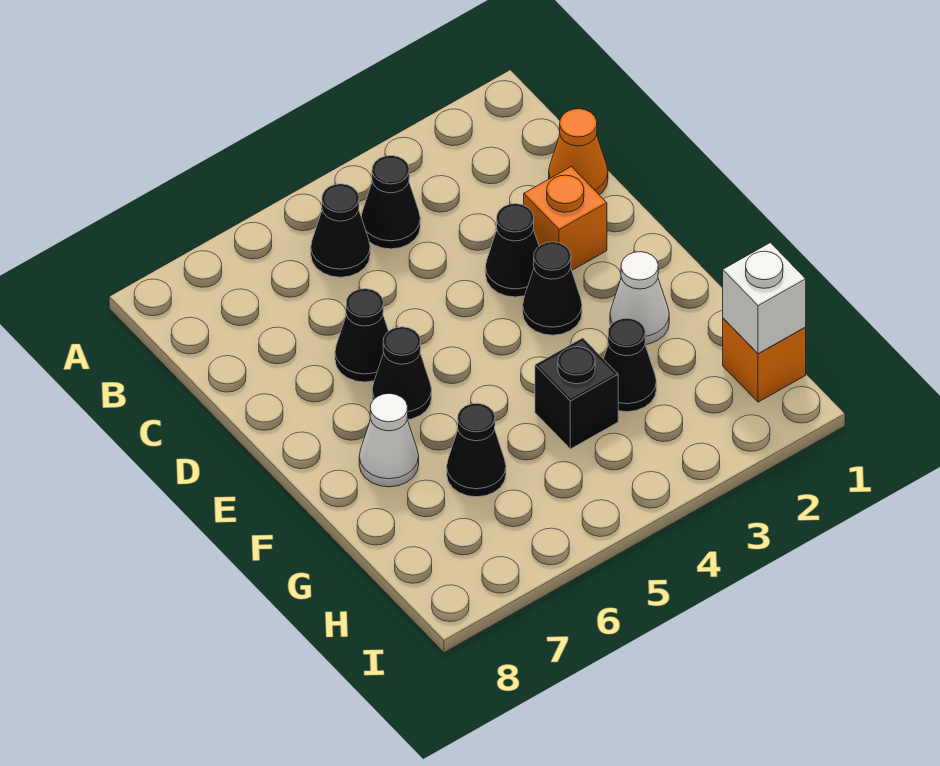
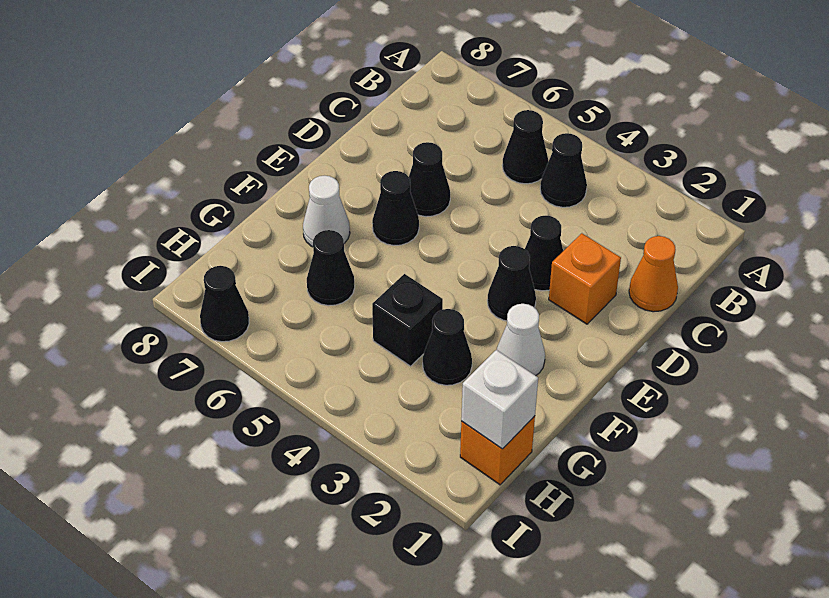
none -> black 1x1 cone [200,266,249,342]

